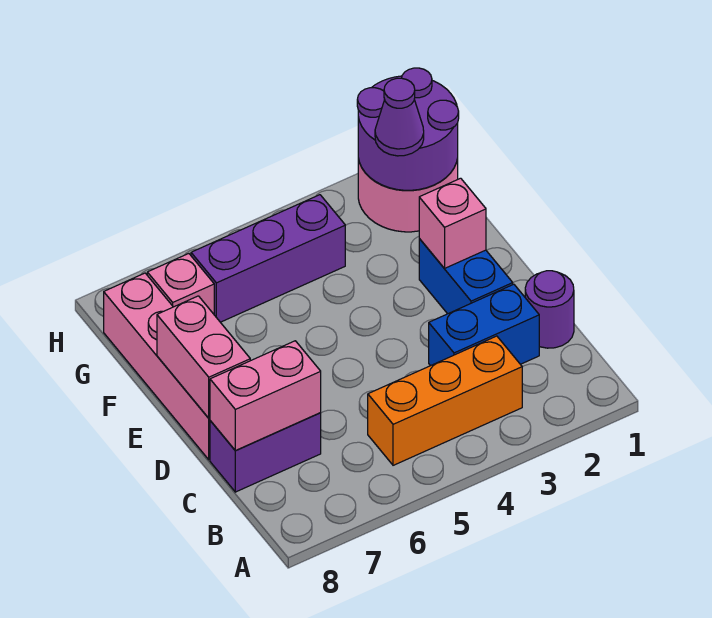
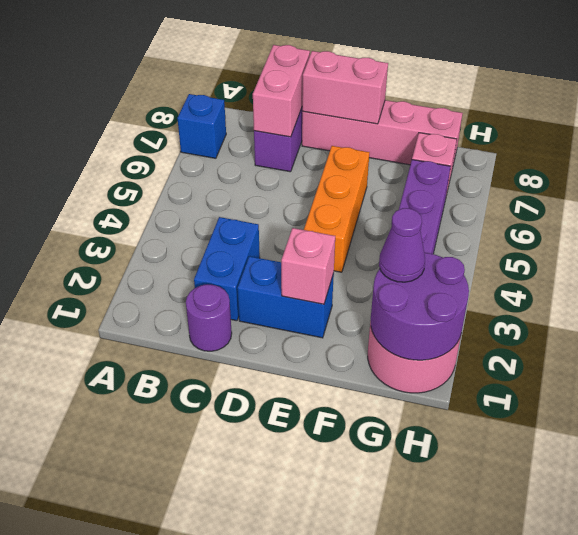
none -> blue 1x1 brick [177,94,226,158]
orange 1x3 brick [368,336,522,465] -> orange 1x3 brick moved to [304,146,369,272]

